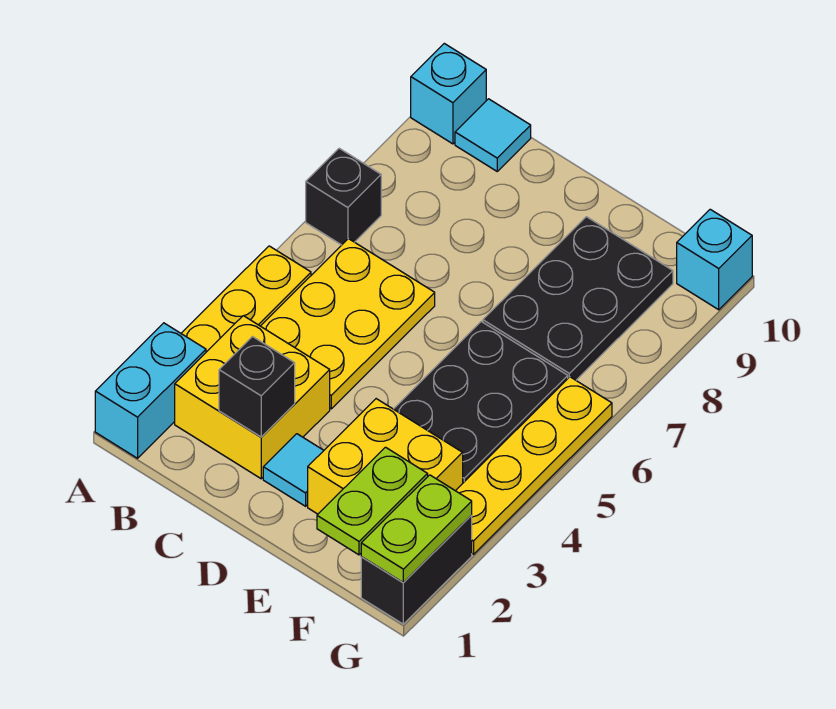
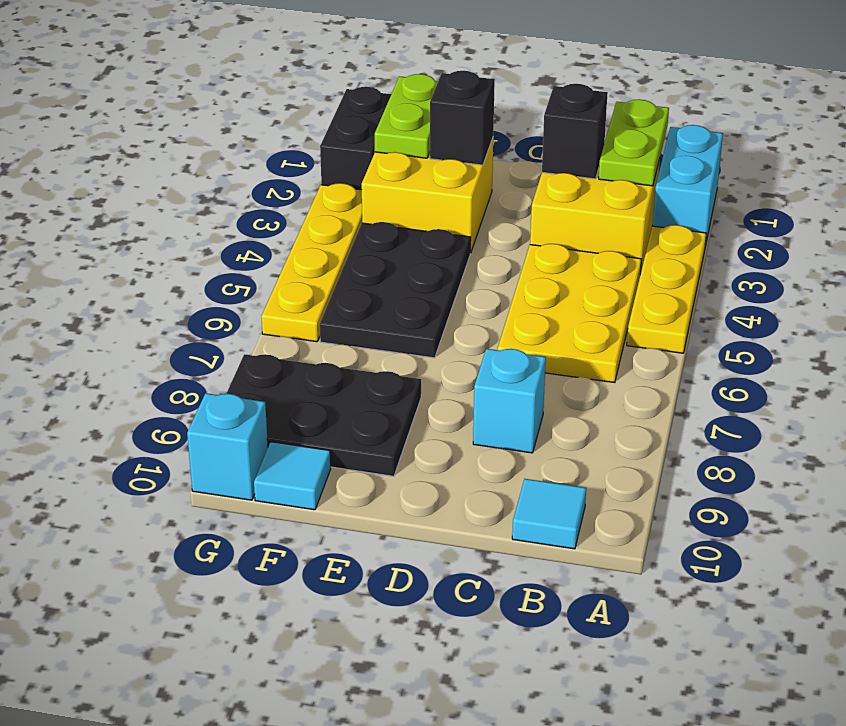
black 1x1 brick [306,148,381,245] -> black 1x1 brick moved to [430,71,495,165]
cyan 1x1 brick [411,43,486,144] -> cyan 1x1 brick moved to [473,349,546,453]
cyan 1x1 tile [263,434,324,506] -> cyan 1x1 tile moved to [254,442,331,510]
black 2x3 plate [483,217,673,380] -> black 2x3 plate turned to [226,354,421,476]
lime 1x2 plate [361,475,472,583] -> lime 1x2 plate moved to [599,99,669,186]

